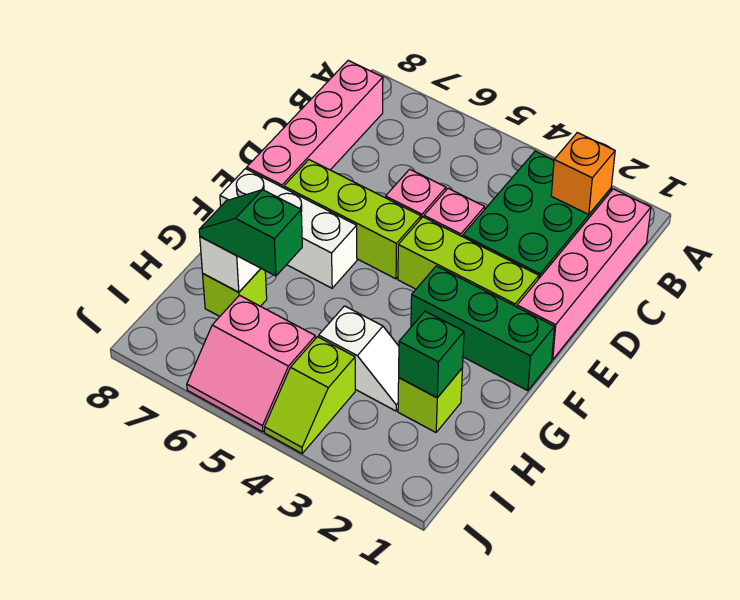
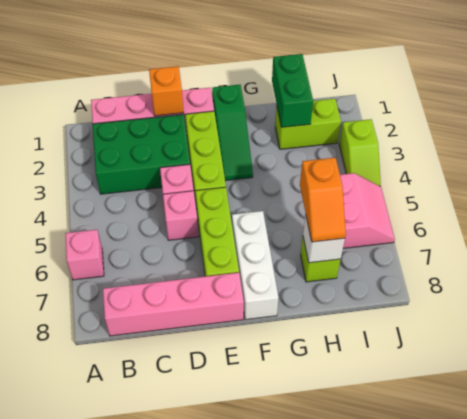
none -> pink 1x1 brick [65,230,104,280]
orange 1x1 brick [551,133,615,215] -> orange 1x1 brick moved to [149,66,184,116]
green 1x3 brick [411,266,554,391] -> green 1x3 slope [212,85,253,181]
lime 1x1 brick [398,369,462,432] -> lime 1x2 brick [275,99,341,149]
green 1x1 brick [399,311,464,398] -> green 1x2 brick [272,54,313,127]
white 1x2 slope [319,306,399,411] -> none
green 1x2 slope [199,190,302,276] -> orange 1x2 slope [300,158,346,242]
lime 1x2 slope [264,337,355,453] -> lime 1x2 slope turned to [339,119,381,186]

